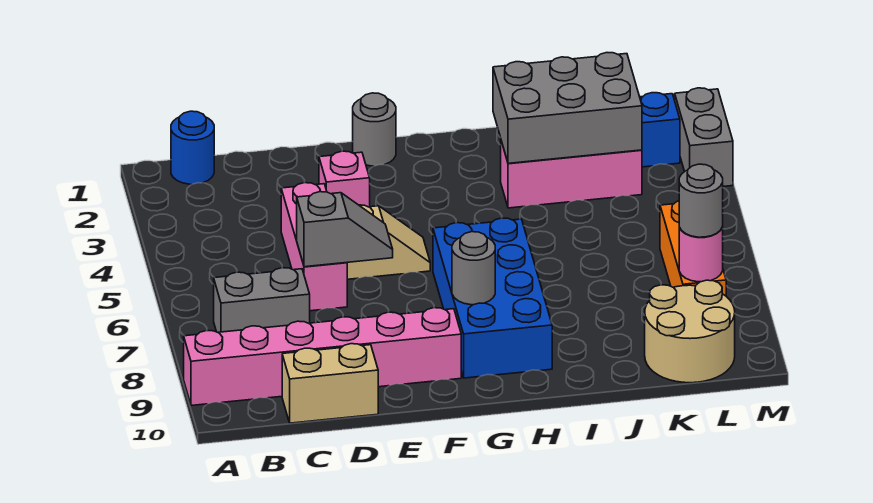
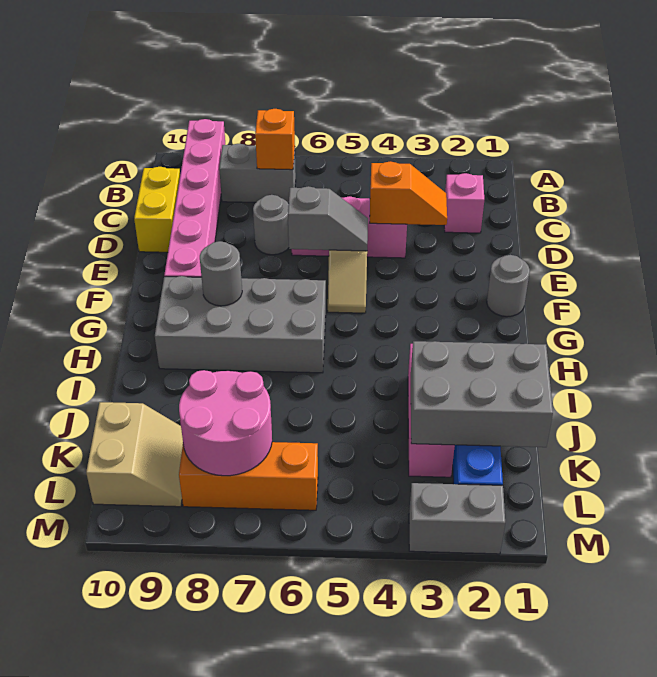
blue 1x1 round brick [171,111,214,184] -> none
grey 1x2 brick [214,268,310,332] -> grey 1x2 brick turned to [219,144,296,203]
none -> orange 1x1 brick [255,109,295,170]
tan 1x2 brick [282,344,378,423] -> yellow 1x2 brick [134,167,180,252]
none -> orange 1x2 slope [370,161,447,225]
grey 1x2 slope [297,192,393,267] -> grey 1x2 slope turned to [288,186,368,251]
pink 1x1 brick [319,151,370,207] -> pink 1x1 brick moved to [444,173,484,233]
blue 2x4 brick [433,218,552,378] -> grey 2x4 brick [155,276,326,373]
grey 2x3 brick [493,53,642,163] -> grey 2x3 brick turned to [411,341,553,447]
tan 2x2 round brick [645,280,735,383] -> tan 2x2 slope [86,402,183,507]
pink 1x1 round brick [679,227,723,282] -> pink 2x2 round brick [179,370,272,476]
grey 1x1 round brick [679,164,723,237] -> grey 1x1 round brick moved to [253,195,289,255]

